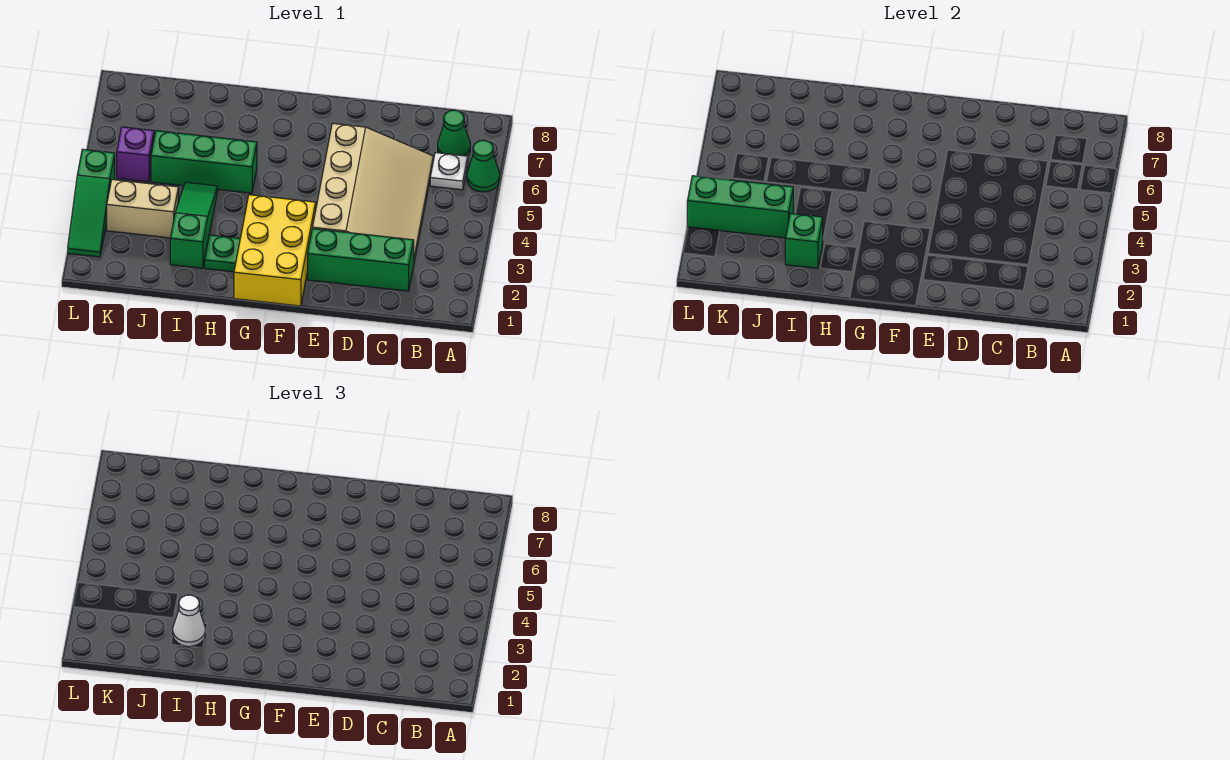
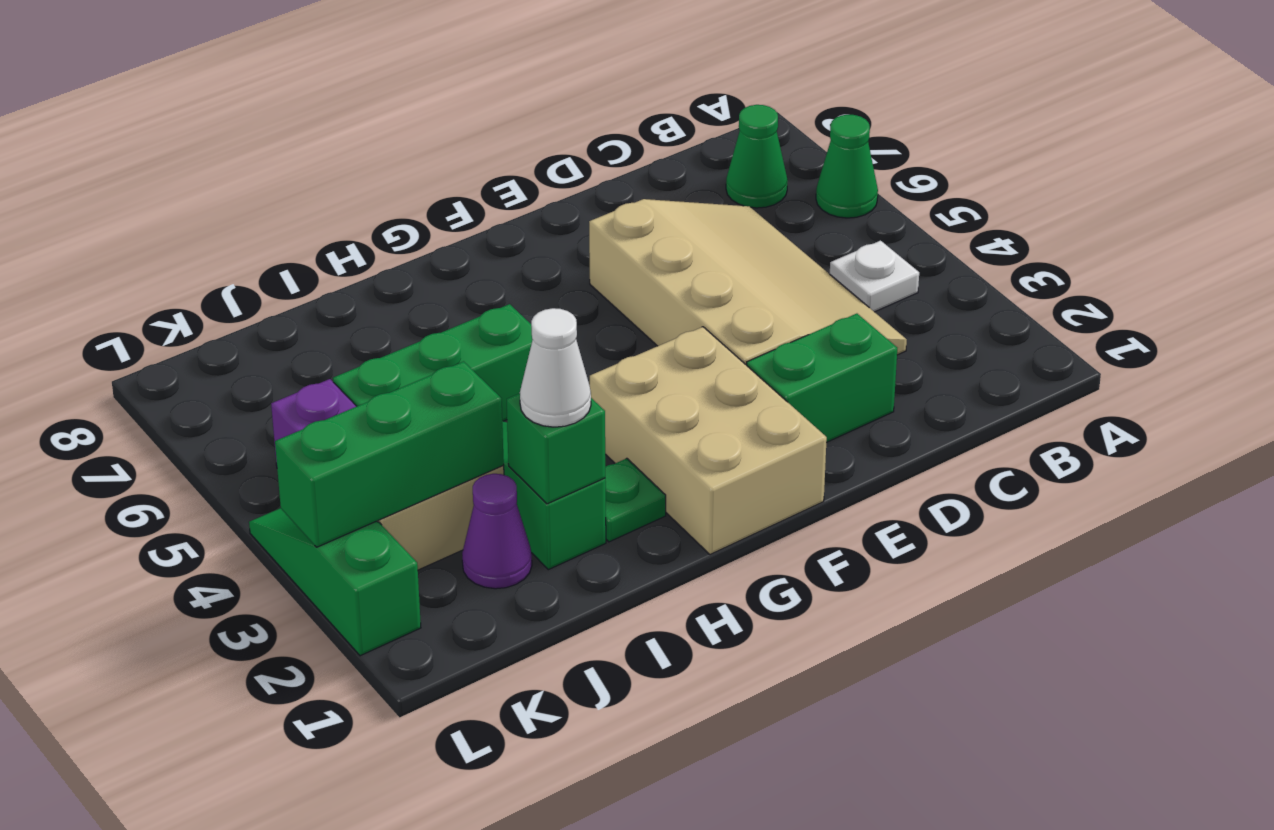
white 1x1 plate [430,153,468,190] -> white 1x1 plate moved to [830,241,919,312]
green 1x3 brick [308,229,414,291] -> green 1x2 brick [747,314,897,443]
yellow 2x3 brick [234,195,316,306] -> tan 2x3 brick [590,327,827,554]
none -> purple 1x1 cone [462,474,532,589]
green 1x3 slope [68,149,115,257] -> green 1x3 slope turned to [249,508,421,656]

